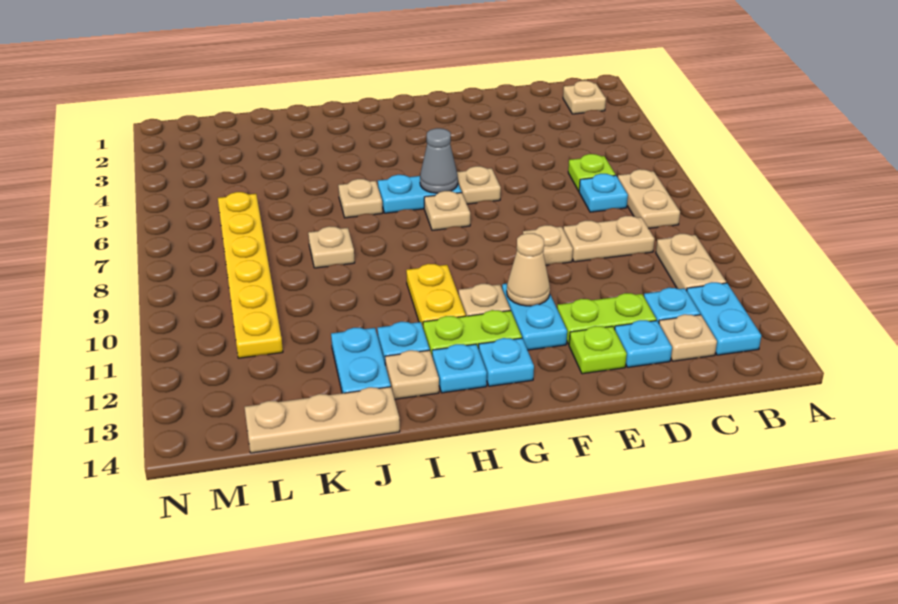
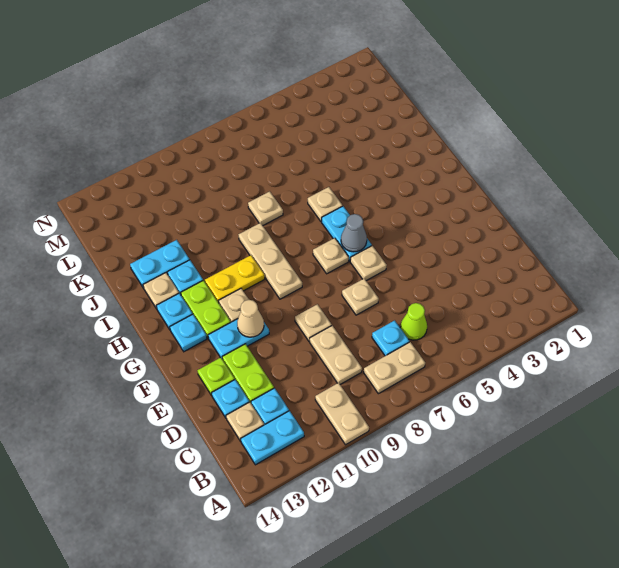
tan 1x1 plate [563,81,606,114] -> tan 1x1 plate moved to [342,279,379,315]
tan 1x2 plate [656,234,726,291] -> tan 1x2 plate turned to [315,383,369,445]
lime 1x1 plate [568,154,616,191] -> lime 1x1 cone [400,303,427,340]
tan 1x3 plate [245,387,400,453] -> tan 1x3 plate moved to [239,223,302,299]
yellow 1x6 plate [218,192,283,358] -> none

